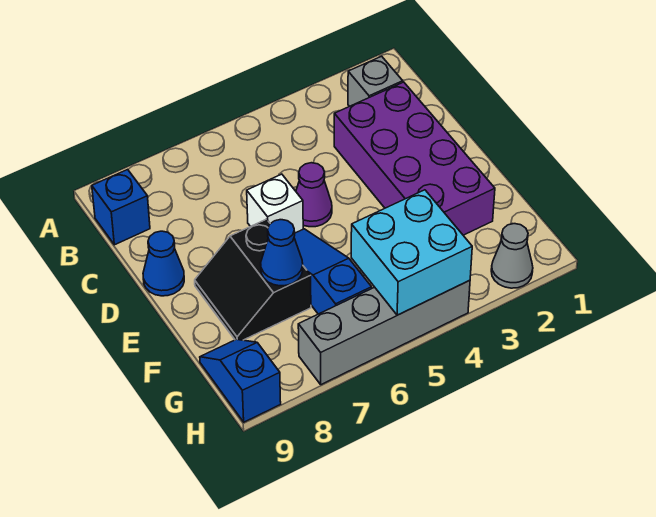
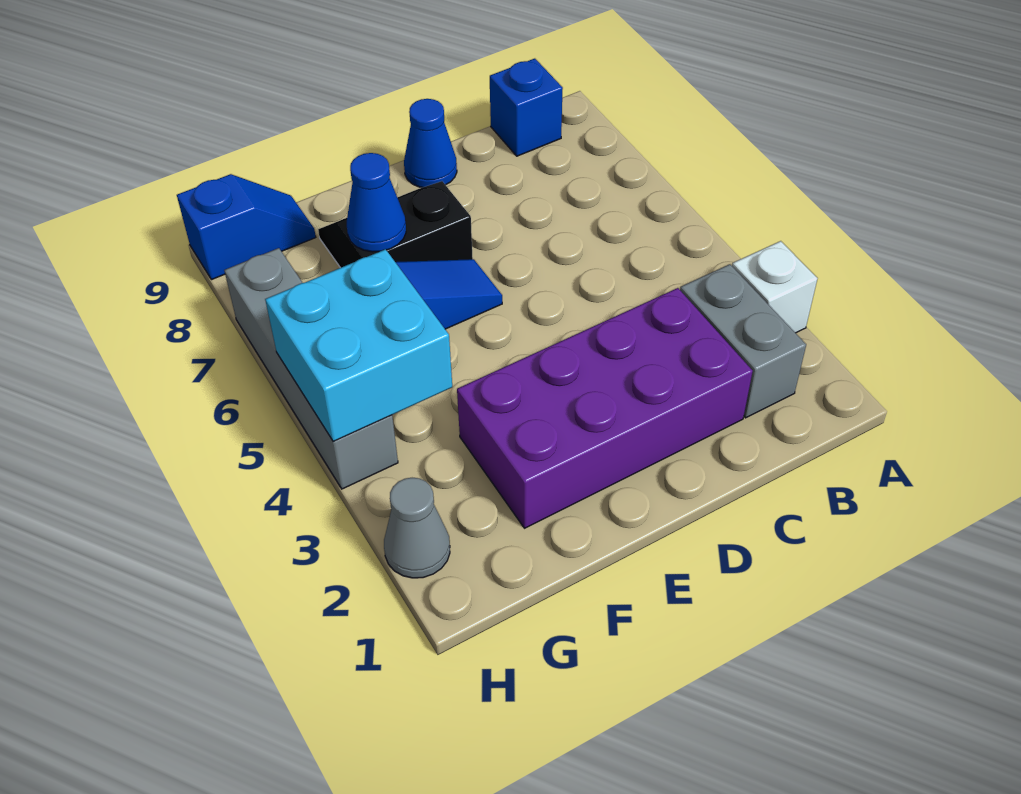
grey 1x1 brick [348,56,403,106] -> grey 1x2 brick [680,264,806,418]
purple 1x1 cone [296,163,332,227] -> none
white 1x1 brick [247,174,303,233] -> white 1x1 brick moved to [732,241,818,333]

